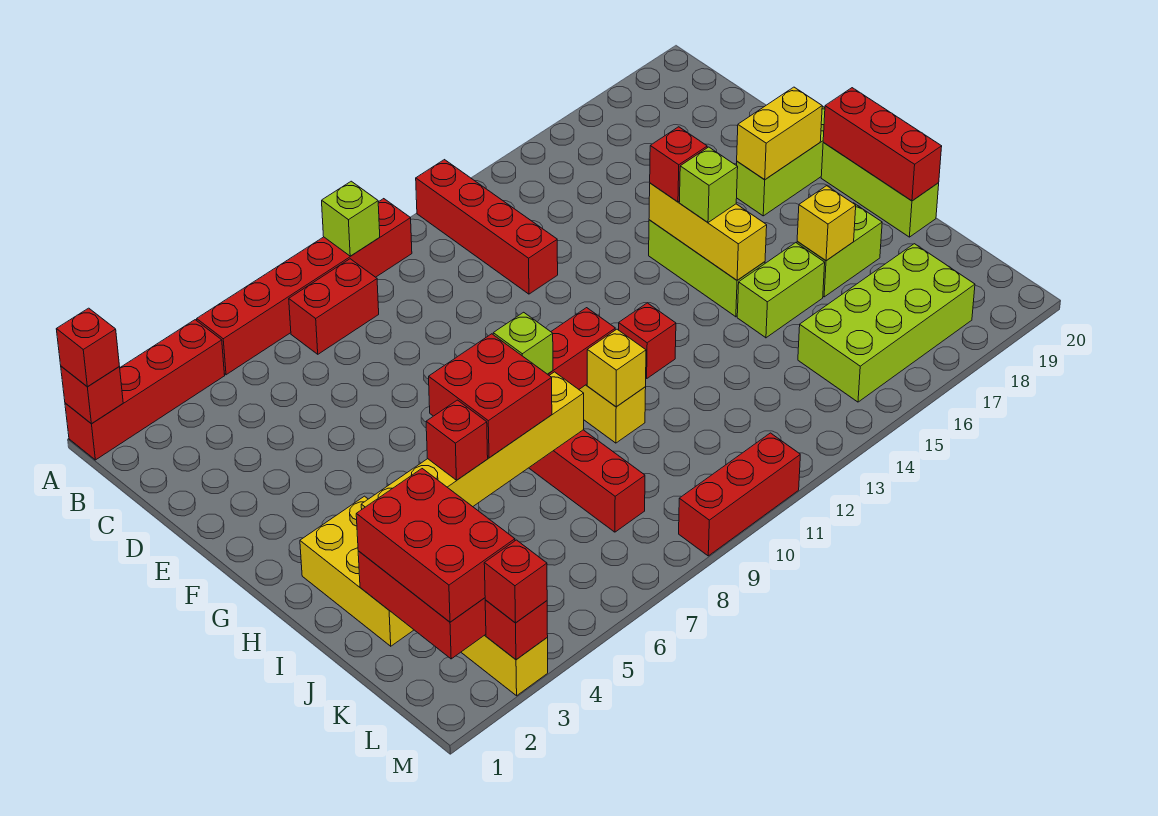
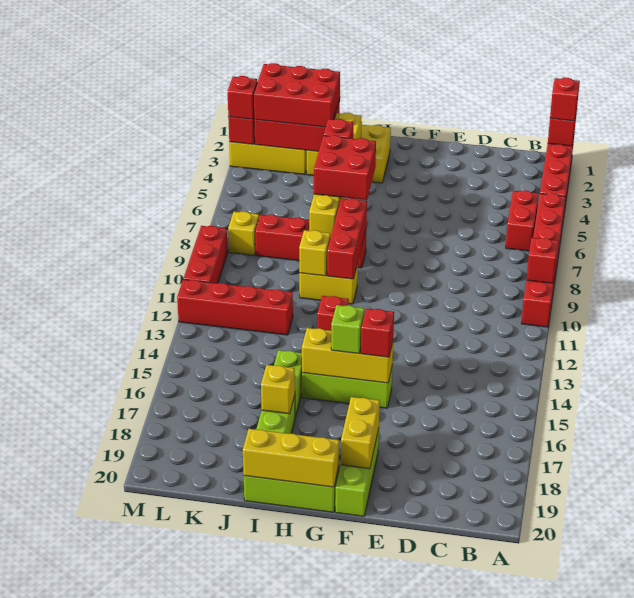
lime 1x1 brick [322,181,380,256] -> red 1x1 brick [527,238,558,283]
red 1x4 brick [416,160,558,294] -> red 1x4 brick moved to [177,279,293,335]
red 1x2 brick [289,259,379,354] -> red 1x2 brick moved to [506,190,539,251]
red 1x3 brick [823,88,942,201] -> yellow 1x3 brick [243,429,339,487]
lime 1x1 brick [493,312,553,374] -> none
lime 2x4 brick [798,244,975,402] -> none
none -> yellow 1x1 brick [228,212,259,255]

